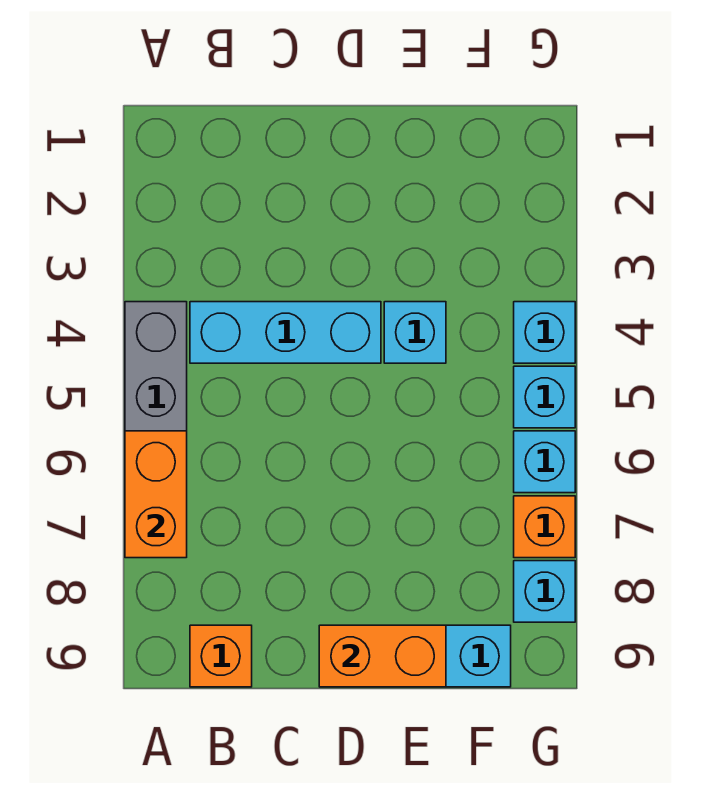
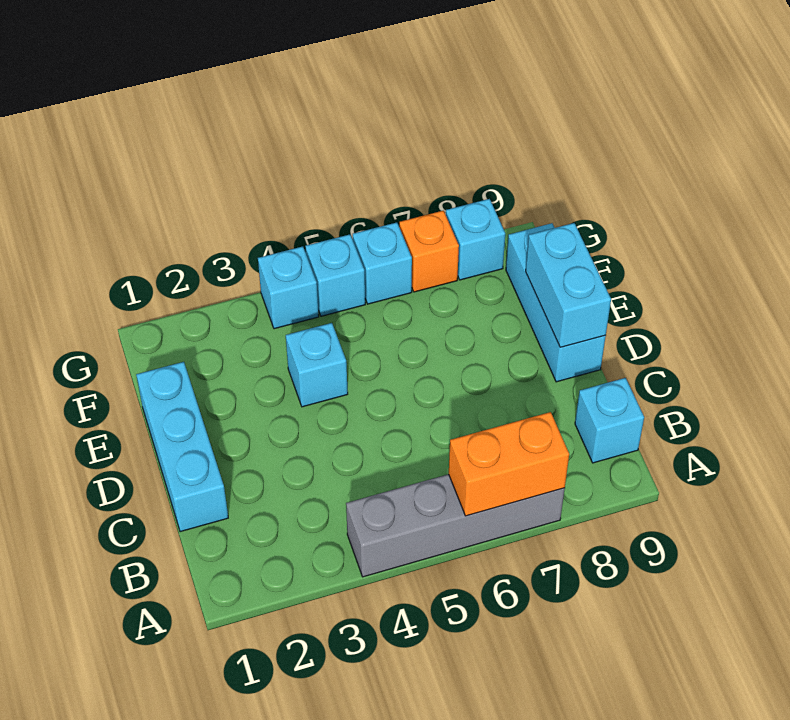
cyan 1x3 brick [190,302,381,363] -> cyan 1x3 brick moved to [136,362,228,532]
orange 1x1 brick [190,625,252,687] -> cyan 1x1 brick [575,378,644,463]
orange 1x2 brick [319,625,446,687] -> cyan 1x2 brick [526,223,611,347]

